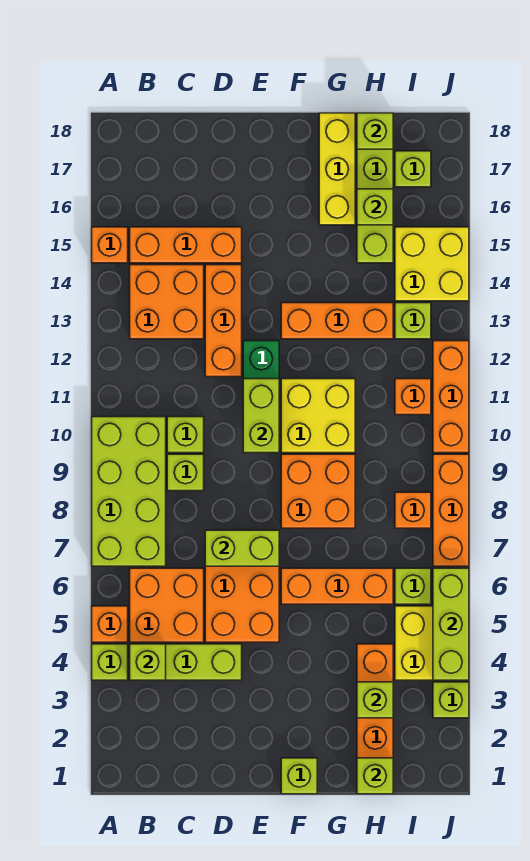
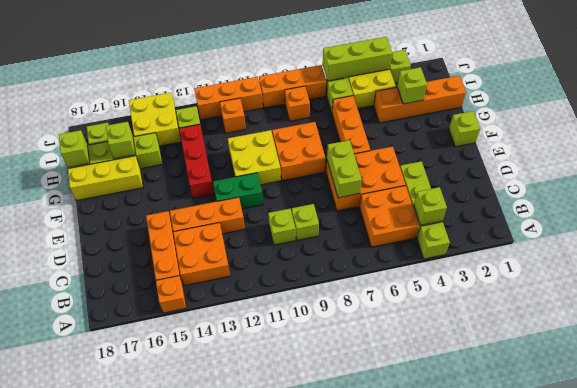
orange 1x1 brick [92,606,128,642] -> none
lime 2x4 brick [92,417,166,566] -> none
lime 1x2 brick [243,379,279,453] -> none
orange 1x3 brick [281,303,393,339] -> red 1x3 brick [179,124,214,198]
lime 1x1 brick [357,758,393,794] -> none

